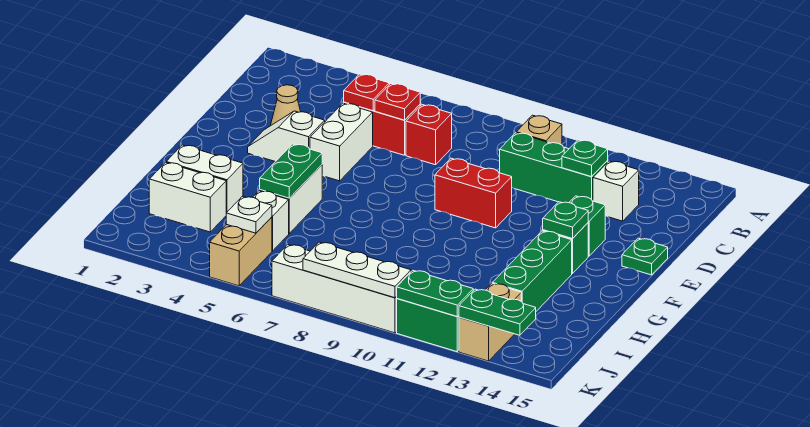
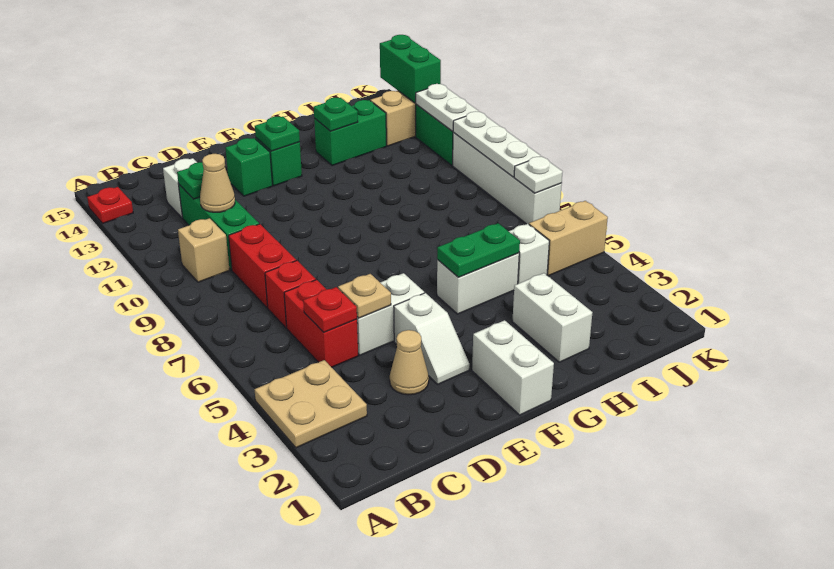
none -> tan 2x2 plate [255,360,367,448]
red 1x1 plate [375,84,420,120] -> red 1x1 plate moved to [87,187,133,223]
none -> tan 1x1 cone [200,154,235,212]
none -> tan 1x1 plate [338,274,391,318]
red 1x2 brick [435,158,512,228] -> red 1x2 brick moved to [229,224,296,308]
green 1x1 plate [622,238,668,275] -> green 1x1 plate moved to [314,98,358,131]
green 1x3 brick [493,231,572,311] -> green 1x2 brick [314,100,386,166]
white 1x2 brick [149,162,226,232] -> white 1x2 brick moved to [472,320,554,415]
white 1x1 plate [226,196,272,233] -> white 1x1 plate moved to [514,156,563,193]
green 1x2 plate [396,270,473,317] -> white 1x2 plate [416,84,479,131]
green 1x2 plate [459,289,536,335] -> green 1x2 brick [380,35,441,103]

